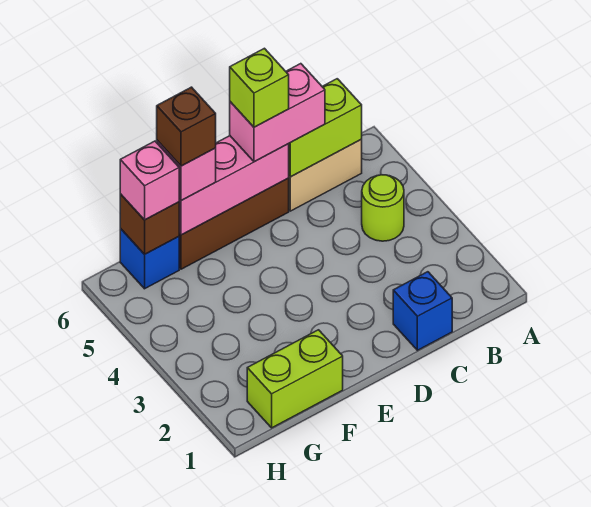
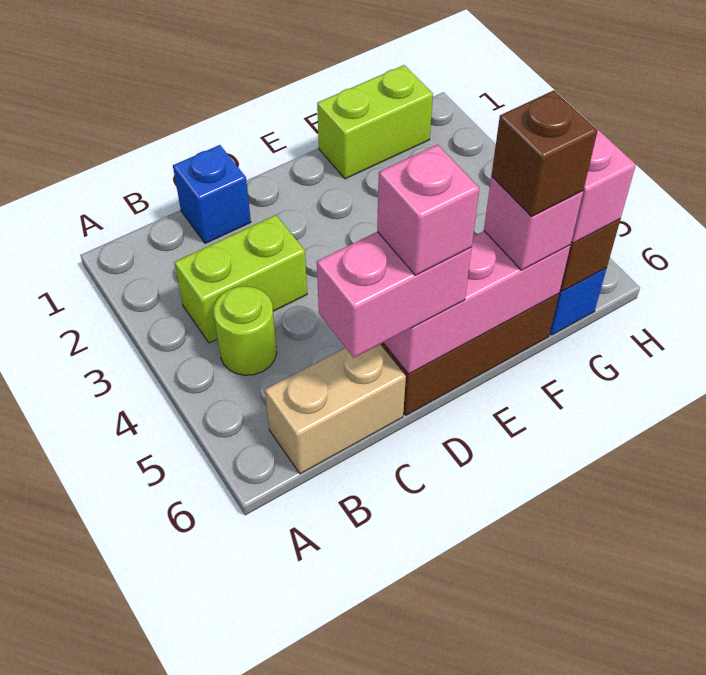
lime 1x2 brick [289,79,362,177] -> lime 1x2 brick moved to [174,215,307,343]
lime 1x1 brick [230,48,289,127] -> pink 1x1 brick [377,145,479,275]

